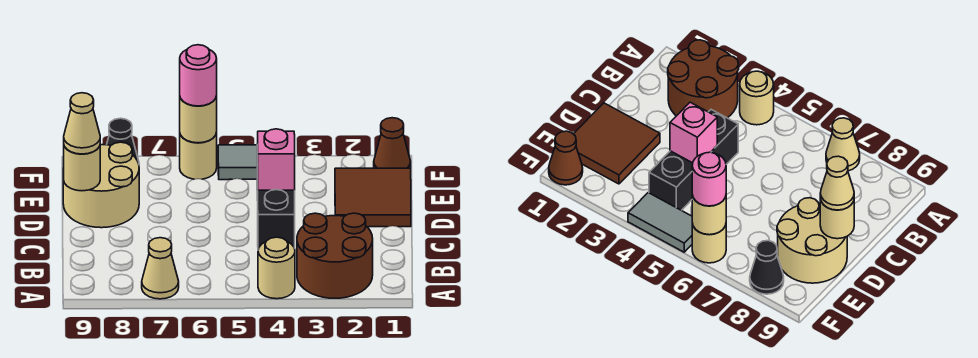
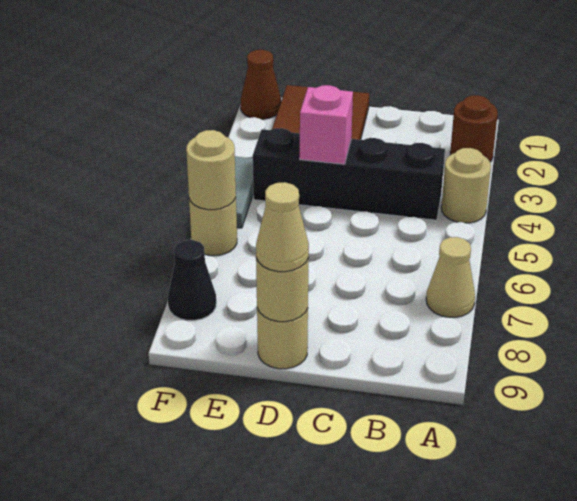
brown 2x2 round brick [297,213,373,298] -> brown 1x1 round brick [450,95,498,162]
black 1x3 brick [257,145,295,249] -> black 1x4 brick [253,128,445,220]
tan 2x2 round brick [63,142,139,228] -> tan 1x1 round brick [257,308,308,369]
pink 1x1 round brick [180,45,217,106] -> none

